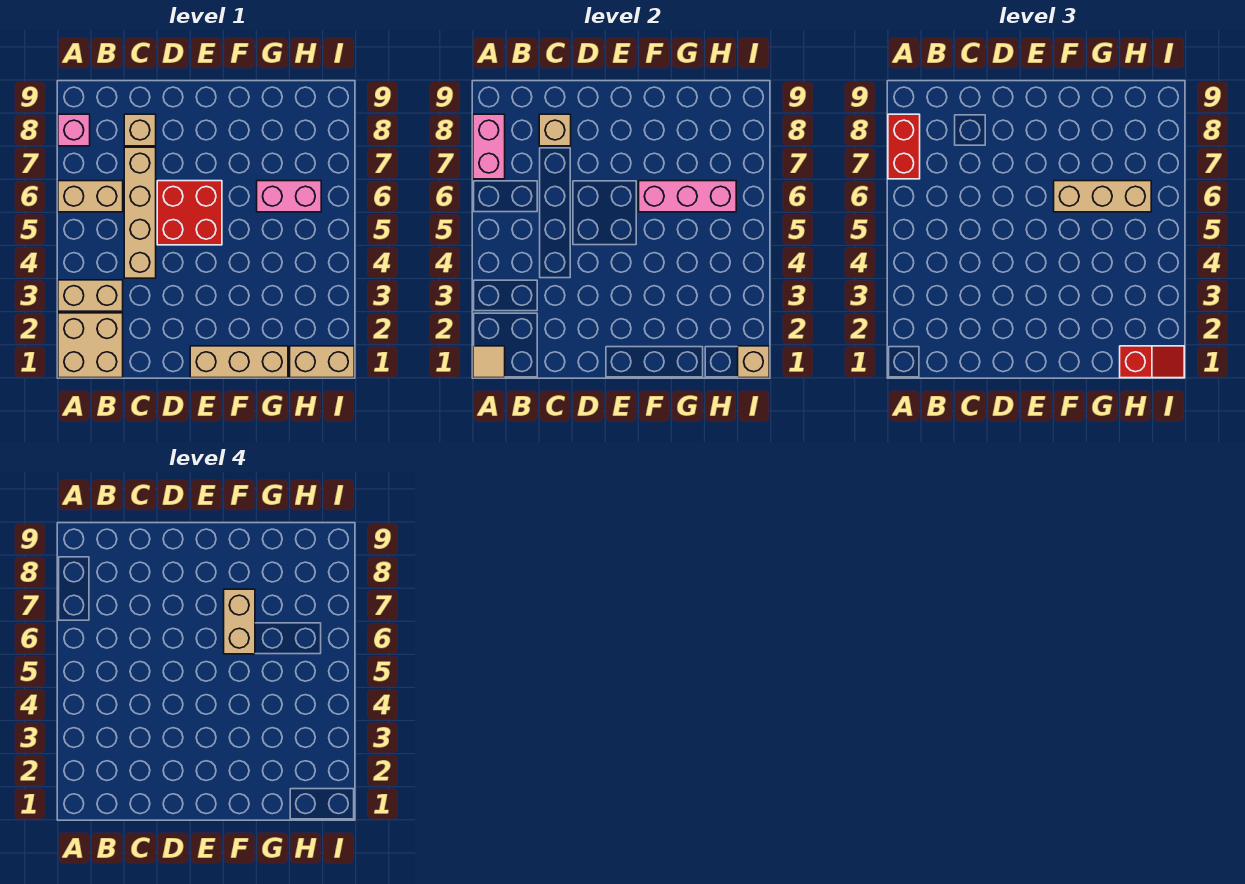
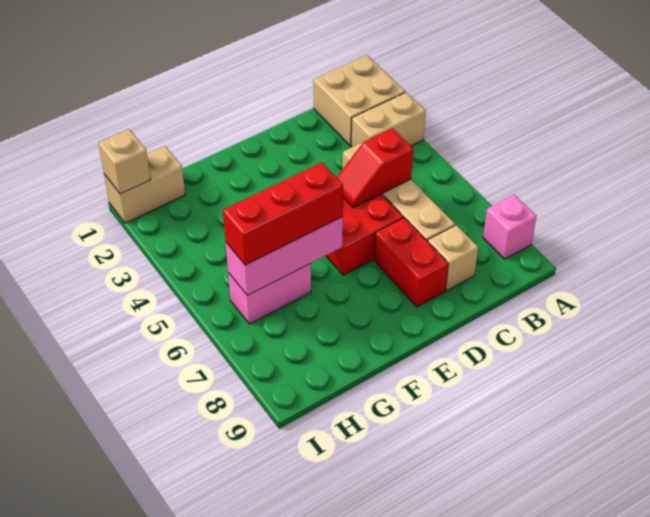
tan 1x1 tile [473,346,505,378] -> none
tan 1x2 brick [58,181,123,212] -> none
pink 1x2 brick [473,114,505,179] -> none
red 1x2 brick [888,114,920,179] -> red 1x2 brick moved to [374,218,448,307]
tan 1x1 brick [539,114,571,146] -> none
tan 1x3 brick [190,346,288,378] -> none
tan 1x3 brick [1054,181,1151,212] -> red 1x3 brick [223,163,343,265]
tan 1x2 brick [224,589,255,654] -> none
red 1x2 slope [1120,346,1184,378] -> red 1x2 slope moved to [336,128,413,208]

